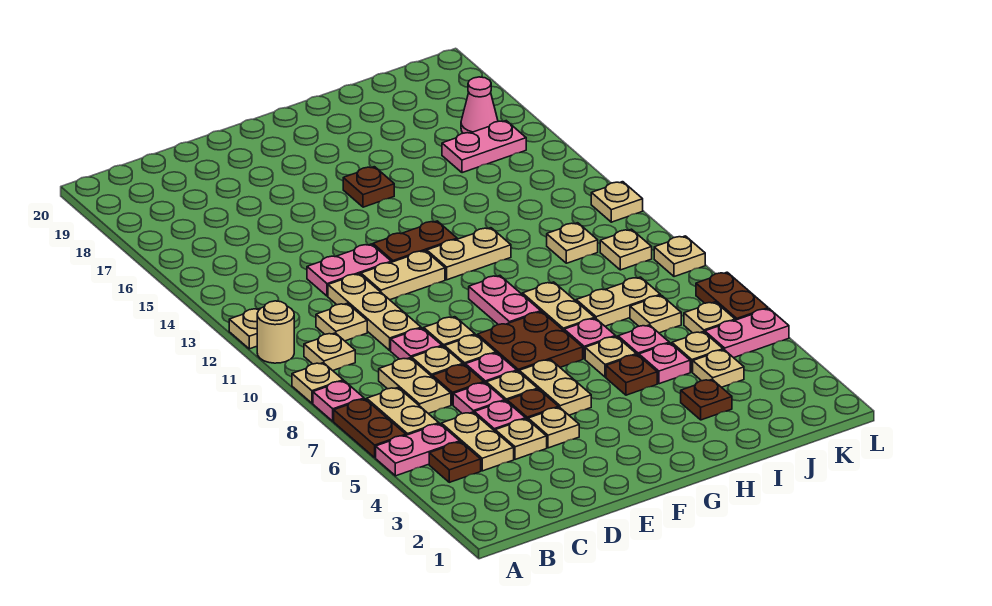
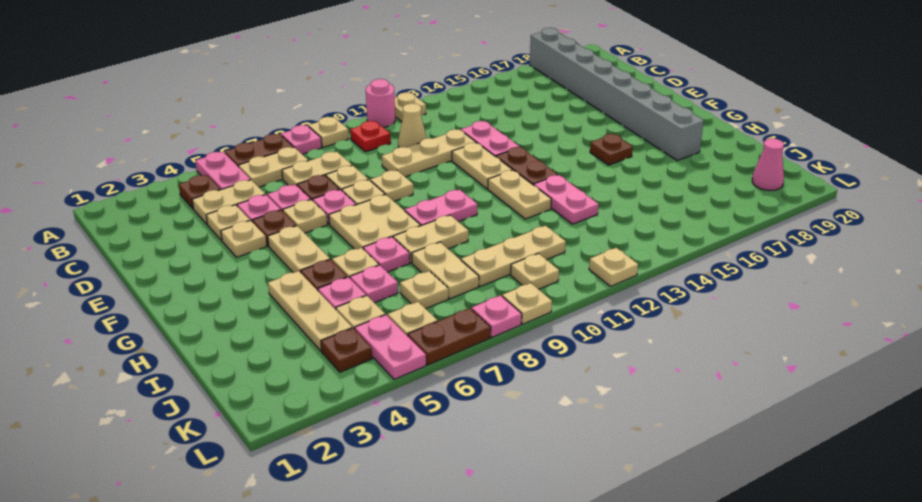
tan 1x1 round brick [257,301,294,363] -> pink 1x1 round brick [366,79,395,127]
none -> grey 1x8 brick [530,28,704,161]
tan 1x1 plate [304,333,355,371] -> red 1x1 plate [350,121,391,152]
tan 1x1 plate [316,303,367,341] -> tan 1x1 cone [398,103,427,148]
pink 1x1 plate [391,328,442,359] -> pink 1x1 plate moved to [472,295,522,337]
tan 1x2 plate [519,360,591,415] -> tan 1x2 plate turned to [268,226,330,273]
brown 2x2 plate [478,312,583,372] -> tan 2x2 plate [329,195,421,249]
brown 1x1 plate [681,380,732,420] -> brown 1x1 plate moved to [321,328,372,372]
tan 1x1 plate [693,350,744,387] -> tan 1x3 plate [268,271,352,351]
tan 1x1 plate [547,223,598,263] -> tan 1x3 plate [461,226,566,286]
pink 1x2 plate [442,121,526,173] -> pink 1x2 plate moved to [534,175,598,224]
pink 1x1 cone [461,77,498,133] -> pink 1x1 cone moved to [752,138,784,191]

